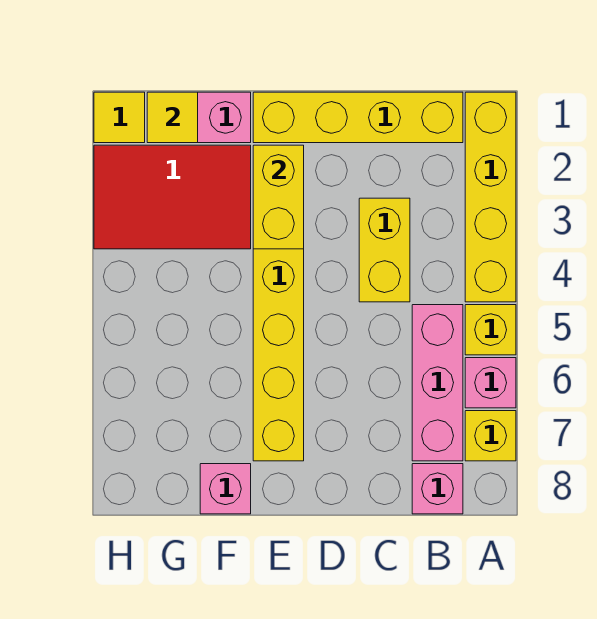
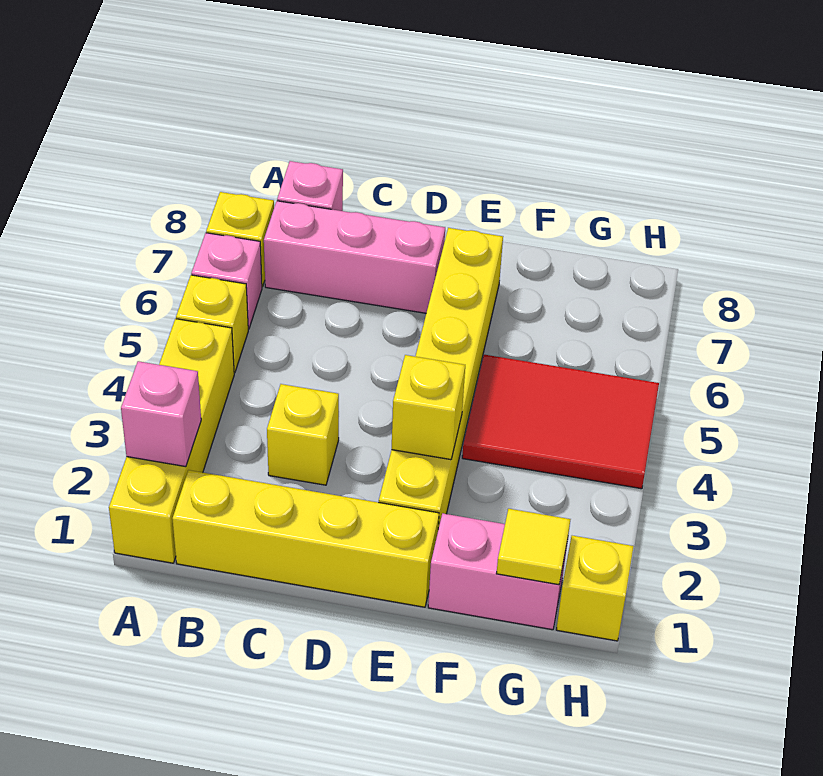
pink 1x3 brick [412,305,463,461] -> pink 1x3 brick turned to [264,201,445,313]
yellow 1x2 brick [359,198,410,302] -> yellow 1x1 brick [267,384,339,485]
yellow 1x2 brick [253,145,304,249] -> yellow 1x1 brick [392,355,465,460]
red 2x3 tile [94,145,251,249] -> red 2x3 tile moved to [462,355,659,489]
pink 1x1 brick [200,464,251,514] -> pink 1x1 brick moved to [121,361,201,467]
yellow 1x1 tile [94,92,145,143] -> yellow 1x1 brick [556,536,634,641]

